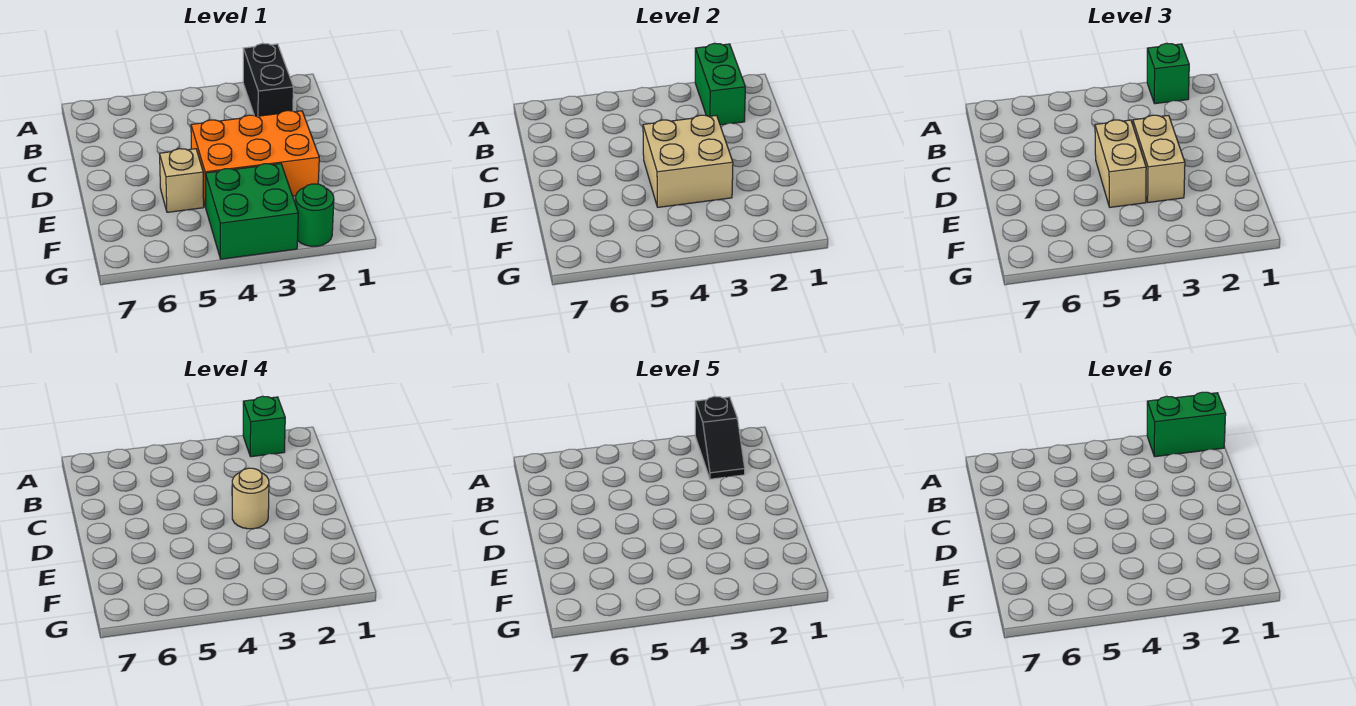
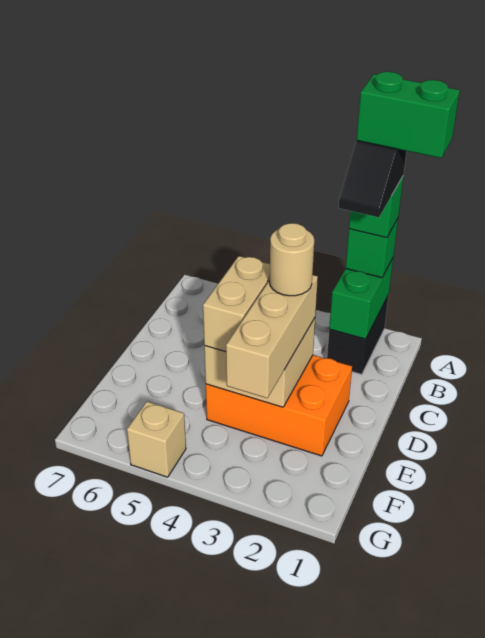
tan 1x2 brick [1133,115,1185,202] -> tan 1x3 brick [226,275,318,398]
tan 1x1 brick [160,149,204,212] -> tan 1x1 brick moved to [127,402,186,477]
green 2x2 brick [205,164,298,259] -> none
green 1x1 round brick [295,184,334,246] -> none

